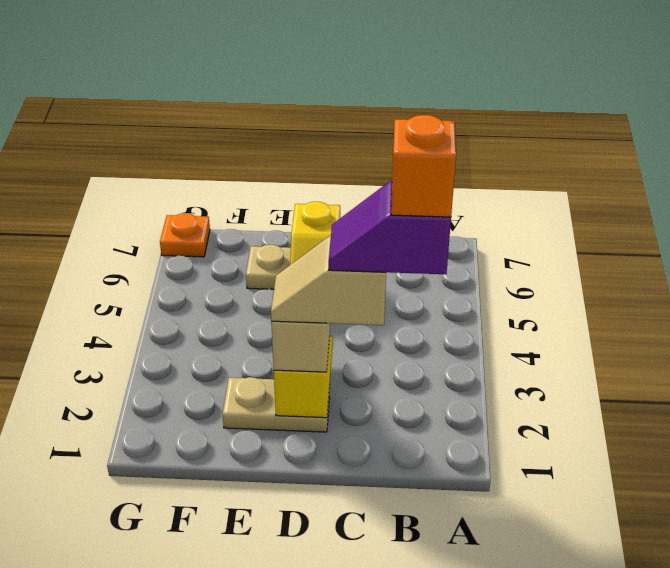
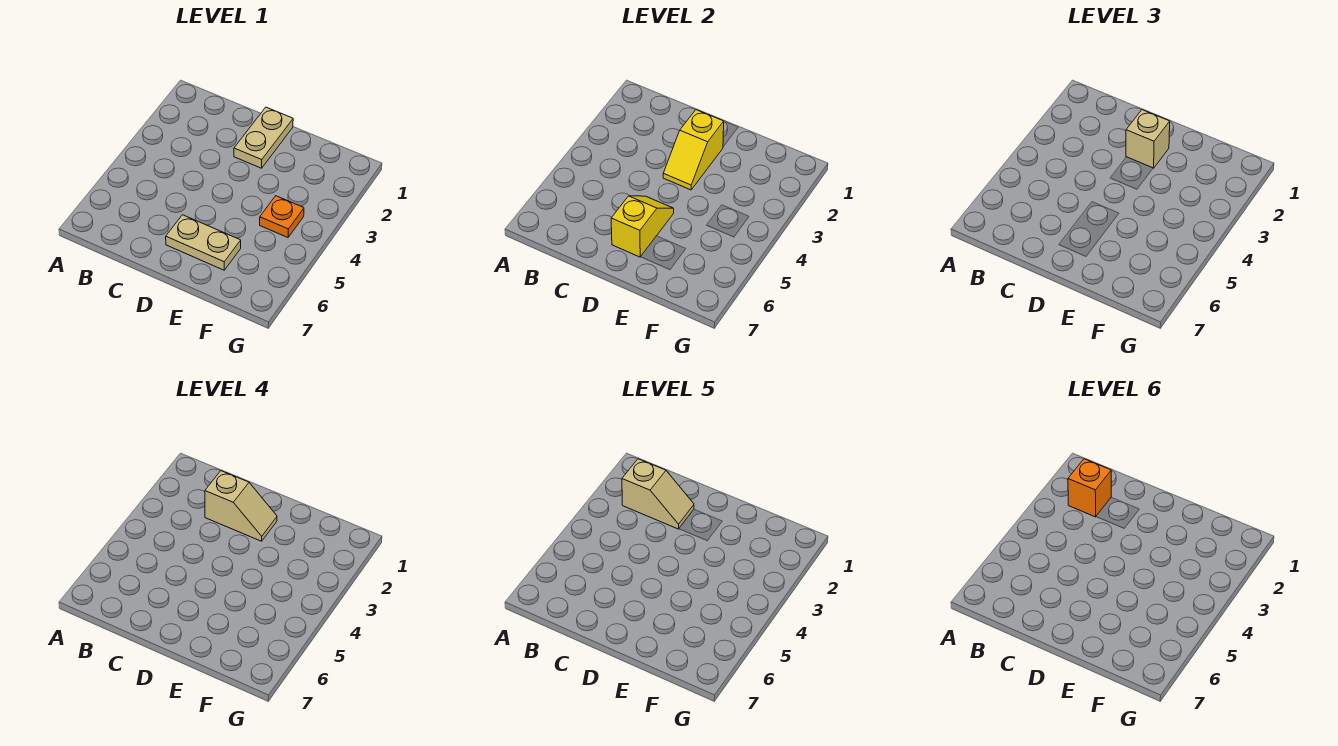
purple 1x2 slope [329,180,451,274] -> tan 1x2 slope [622,459,694,529]
tan 1x2 plate [223,377,330,432] -> tan 1x2 plate turned to [234,107,293,168]
orange 1x1 plate [160,213,210,257] -> orange 1x1 plate moved to [260,196,304,237]

